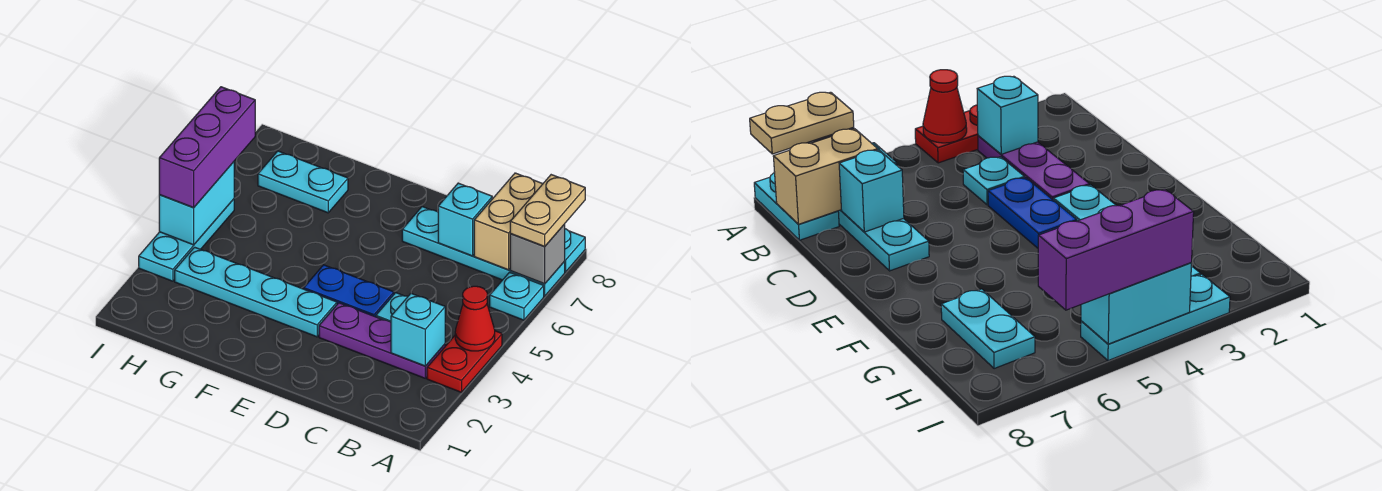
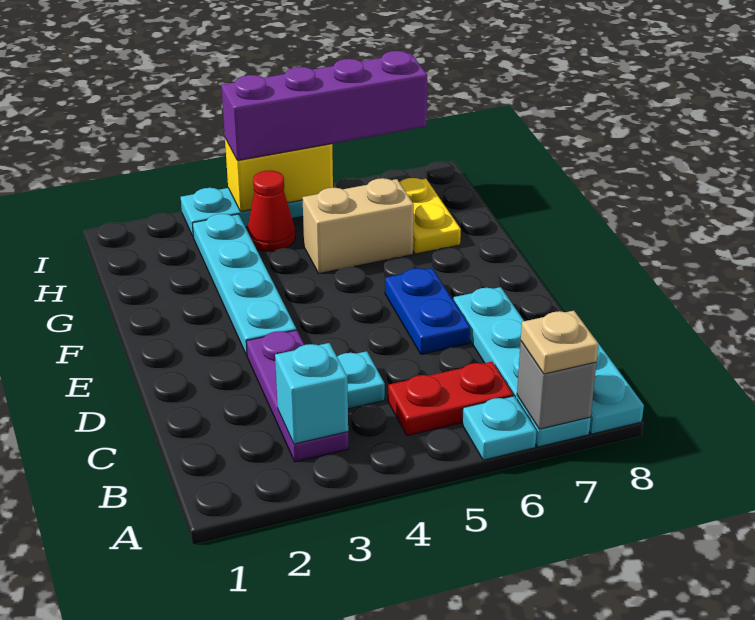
red 1x2 plate [427,331,502,392] -> red 1x2 plate moved to [388,362,513,436]
red 1x1 cone [455,286,495,351] -> red 1x1 cone moved to [247,170,295,252]
tan 1x2 plate [510,175,585,247] -> tan 1x1 plate [521,311,598,374]
tan 1x2 brick [474,173,542,270] -> tan 1x2 brick moved to [303,178,414,273]
cyan 1x1 brick [438,183,492,256] -> none
blue 1x2 plate [304,265,394,317] -> blue 1x2 plate moved to [385,268,470,354]
cyan 1x2 plate [258,151,348,213] -> yellow 1x2 plate [399,178,461,254]
cyan 1x2 brick [159,162,234,245] -> yellow 1x2 brick [225,139,333,212]
purple 1x3 brick [159,87,255,208] -> purple 1x4 brick [221,51,427,161]

